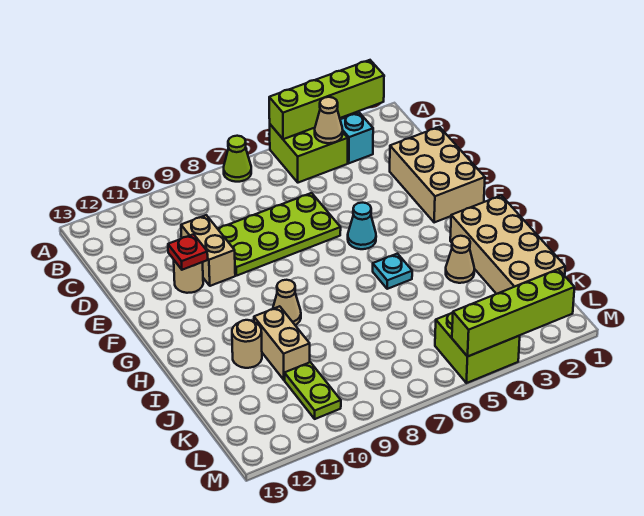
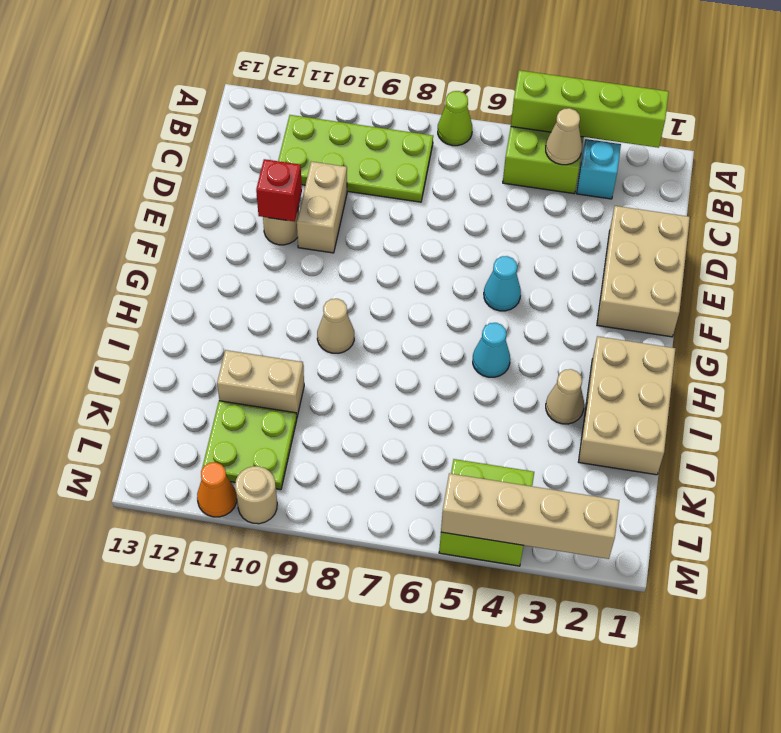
lime 2x4 plate [218,193,341,275] -> lime 2x4 plate moved to [278,115,433,202]
red 1x1 plate [168,234,208,270] -> red 1x1 brick [256,159,302,222]
tan 2x4 brick [450,195,565,294] -> tan 2x3 brick [579,336,676,475]
cyan 1x1 plate [373,254,412,289] -> cyan 1x1 cone [473,323,510,377]
tan 1x2 brick [254,306,310,380] -> tan 1x2 brick turned to [217,350,304,417]
tan 1x1 round brick [232,320,262,368] -> tan 1x1 round brick moved to [235,466,277,524]
lime 1x2 plate [284,362,341,419] -> lime 2x2 plate [202,401,297,490]
lime 1x4 brick [452,269,575,357] -> tan 1x4 brick [441,473,619,559]
none -> orange 1x1 cone [197,462,237,517]

